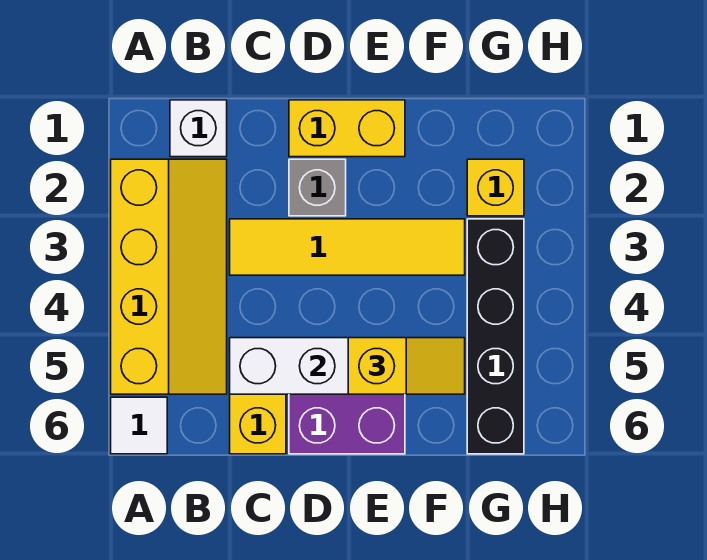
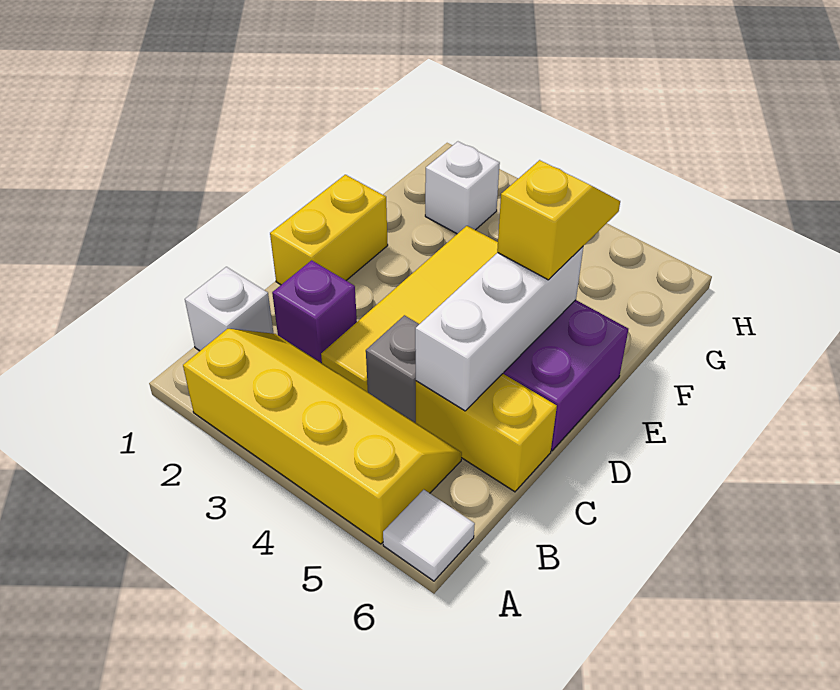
none -> purple 1x1 brick [272,260,357,363]
grey 1x1 brick [289,159,346,216] -> grey 1x1 brick moved to [366,315,419,423]
yellow 1x1 brick [467,159,524,216] -> white 1x1 brick [425,142,500,234]
black 1x4 brick [467,219,524,454] -> none

